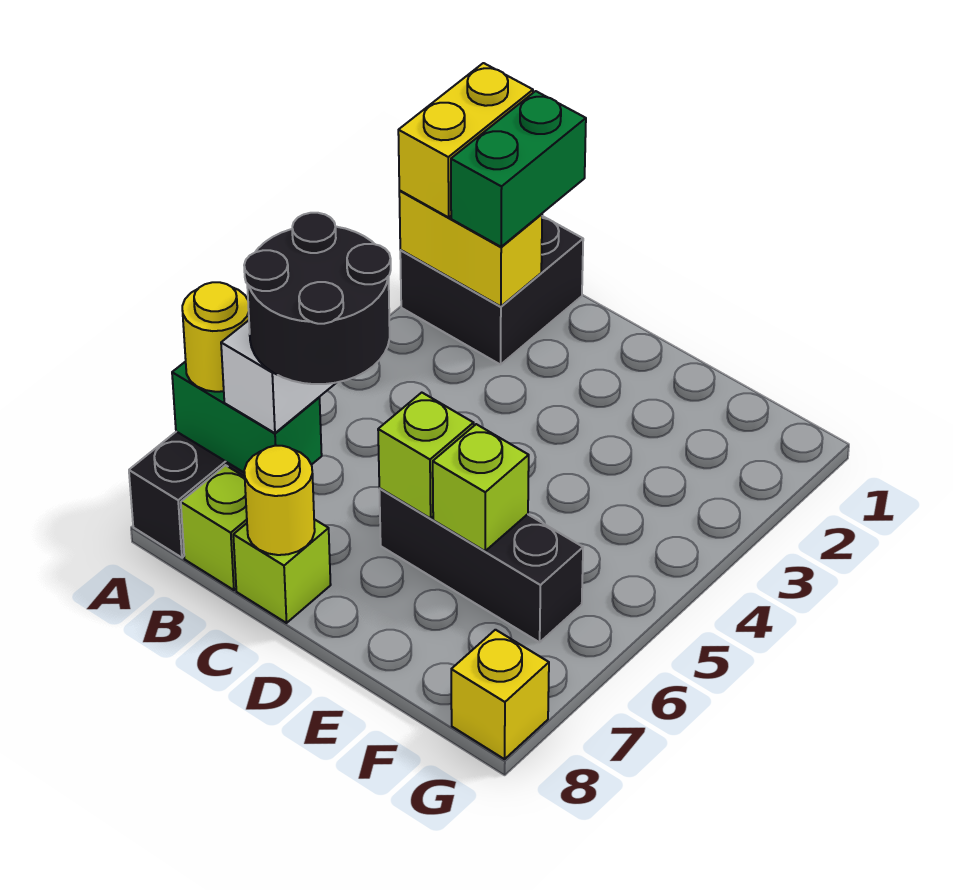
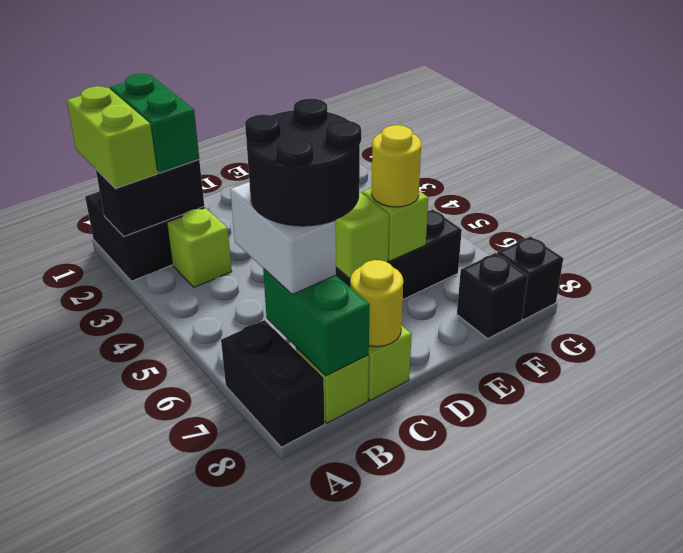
yellow 1x2 brick [398,63,533,217] -> lime 1x2 brick [66,86,157,189]
yellow 1x2 brick [399,191,542,306] -> black 1x2 brick [96,160,204,236]
green 1x2 brick [172,361,322,472] -> green 1x2 brick turned to [263,269,370,376]
yellow 1x1 round brick [182,282,249,392] -> yellow 1x1 round brick moved to [372,125,421,207]
none -> lime 1x1 brick [167,208,232,287]
none -> black 1x1 brick [457,253,528,338]
yellow 1x1 brick [451,630,549,759] -> black 1x1 brick [497,236,563,320]

